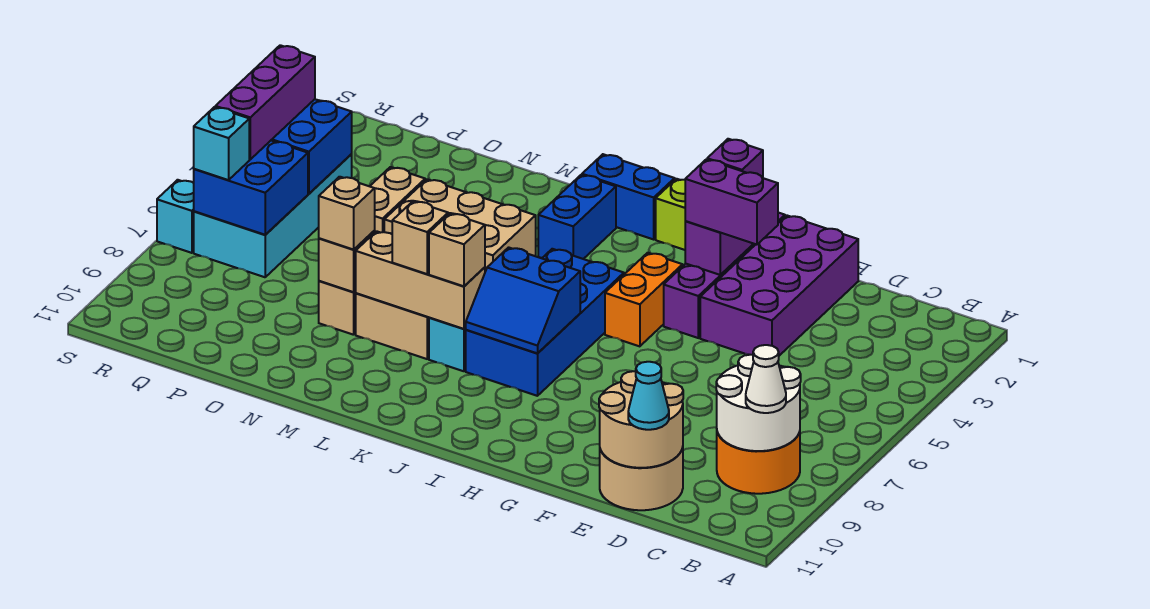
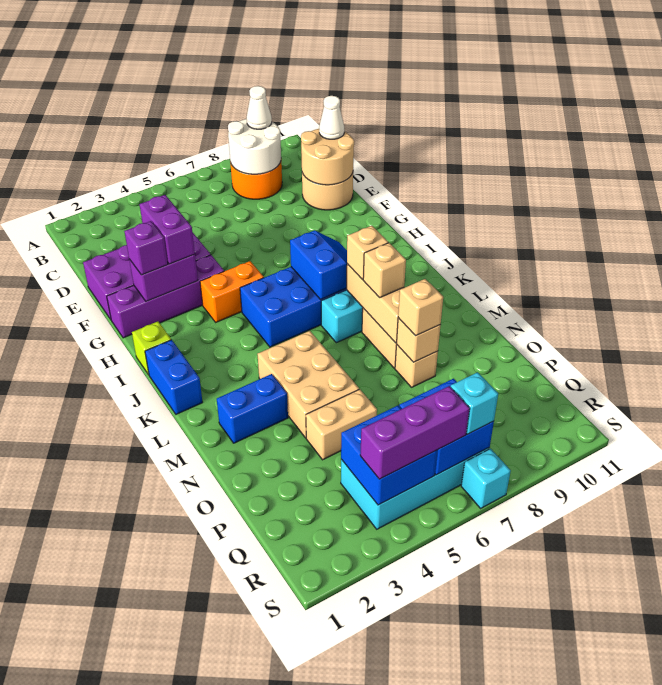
cyan 1x1 cone [628,362,669,430] -> white 1x1 cone [319,96,344,139]
blue 1x2 brick [538,175,616,259] -> blue 1x2 brick moved to [217,374,288,443]

